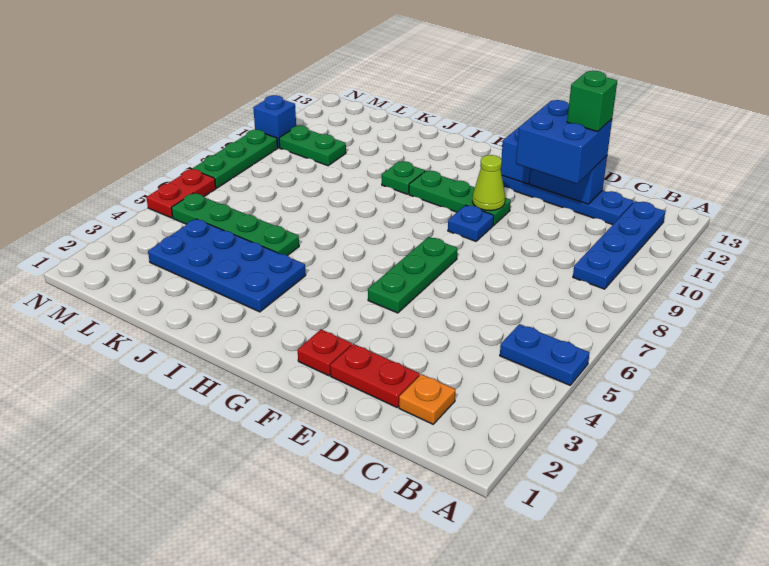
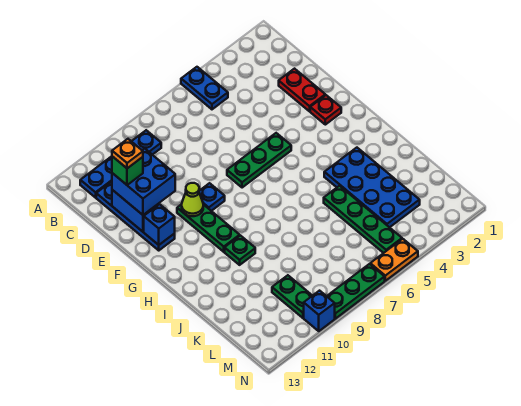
orange 1x1 plate [399,374,455,424] -> orange 1x1 plate moved to [112,139,143,168]
red 1x2 plate [146,169,216,218] -> orange 1x2 plate [370,239,418,281]

